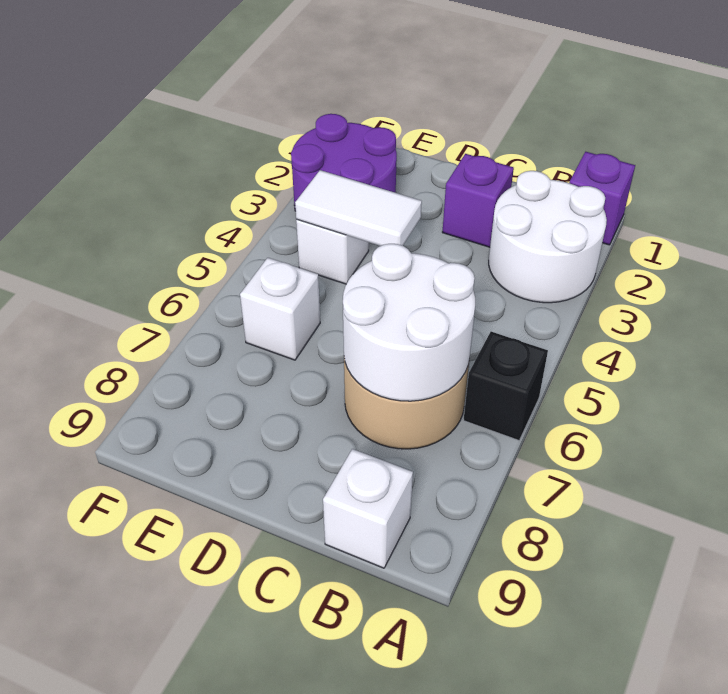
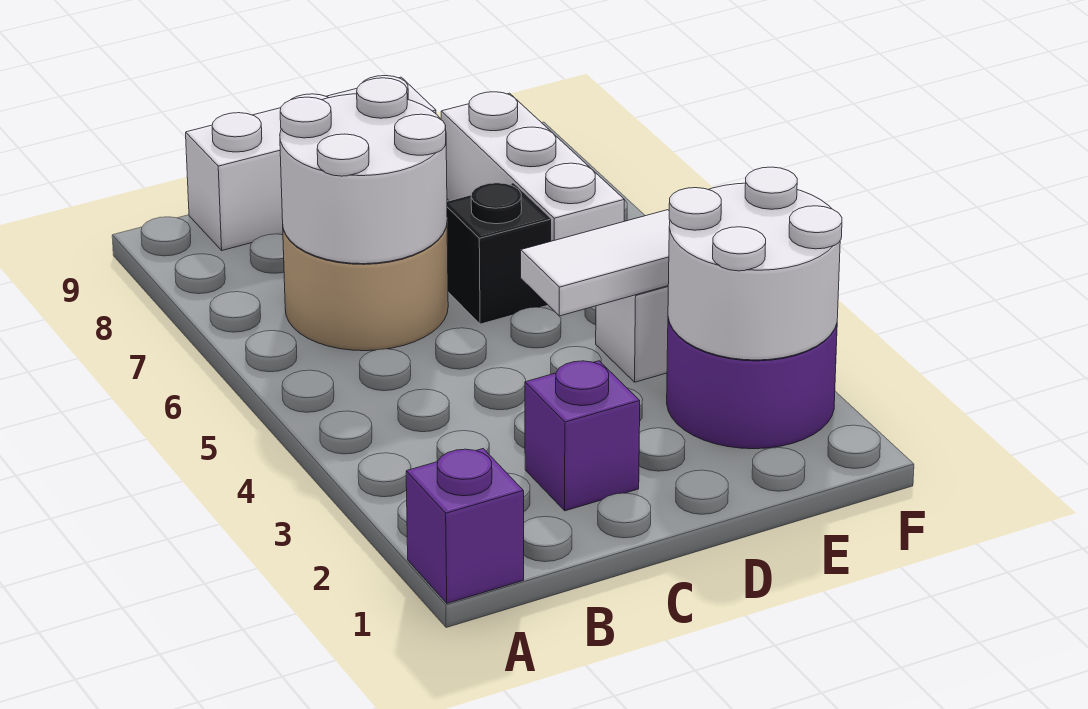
white 2x2 round brick [489,171,607,303] -> white 2x2 round brick moved to [668,167,842,360]
black 1x1 brick [464,332,548,440] -> black 1x1 brick moved to [447,183,551,324]
white 1x1 brick [323,449,413,568] -> white 1x3 brick [186,76,436,250]
white 1x1 brick [240,258,320,360] -> white 1x3 brick [441,92,624,241]

